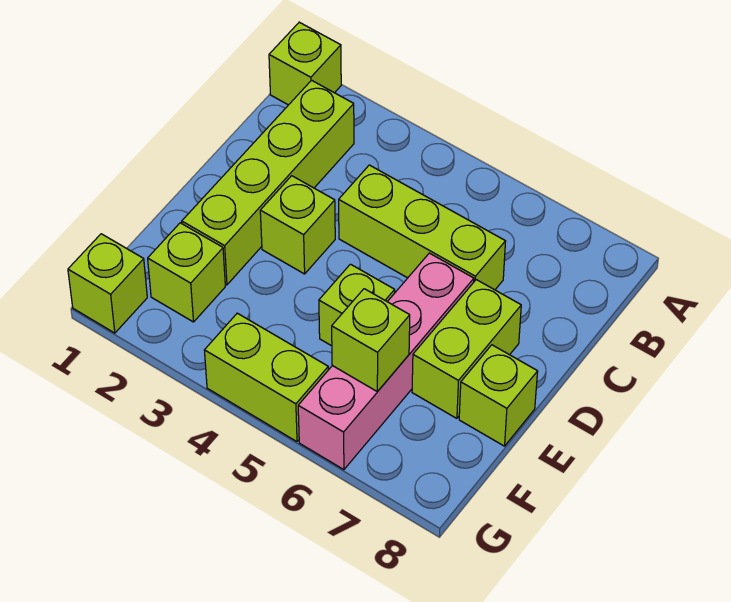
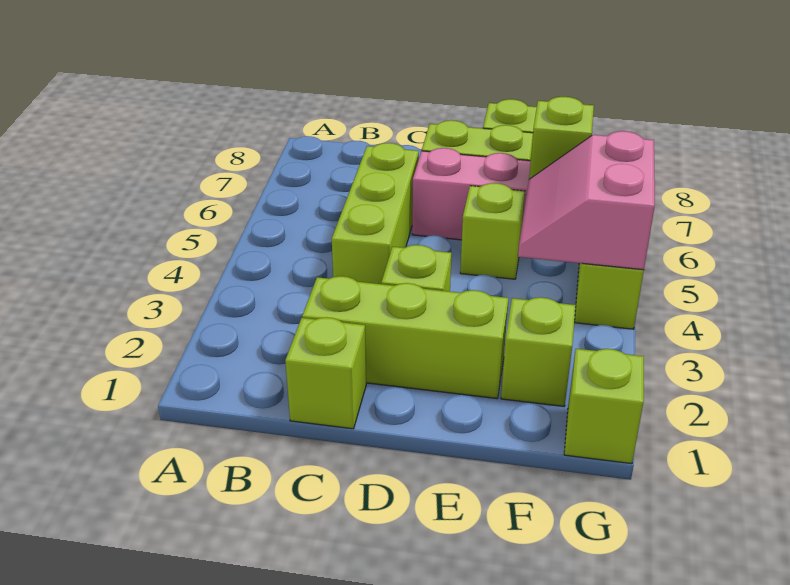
lime 1x1 brick [269,22,341,105] -> lime 1x1 brick moved to [285,317,366,429]
lime 1x4 brick [182,80,354,285] -> lime 1x3 brick [302,276,509,398]
none -> pink 2x2 slope [518,131,655,270]

